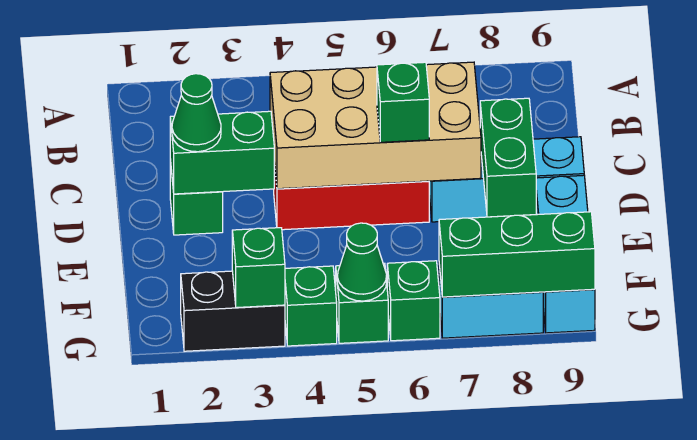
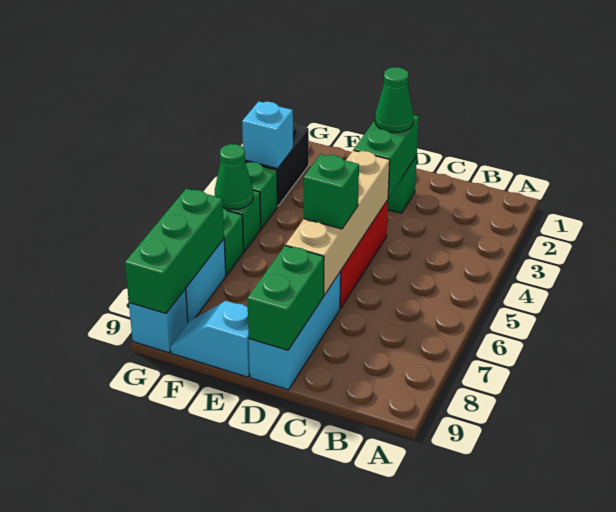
tan 2x4 brick [270,62,481,189] -> tan 1x4 brick [286,150,390,295]
green 1x2 brick [480,98,536,217] -> green 1x2 brick turned to [247,246,324,350]
green 1x1 brick [232,228,285,308] -> cyan 1x1 brick [242,101,293,169]

